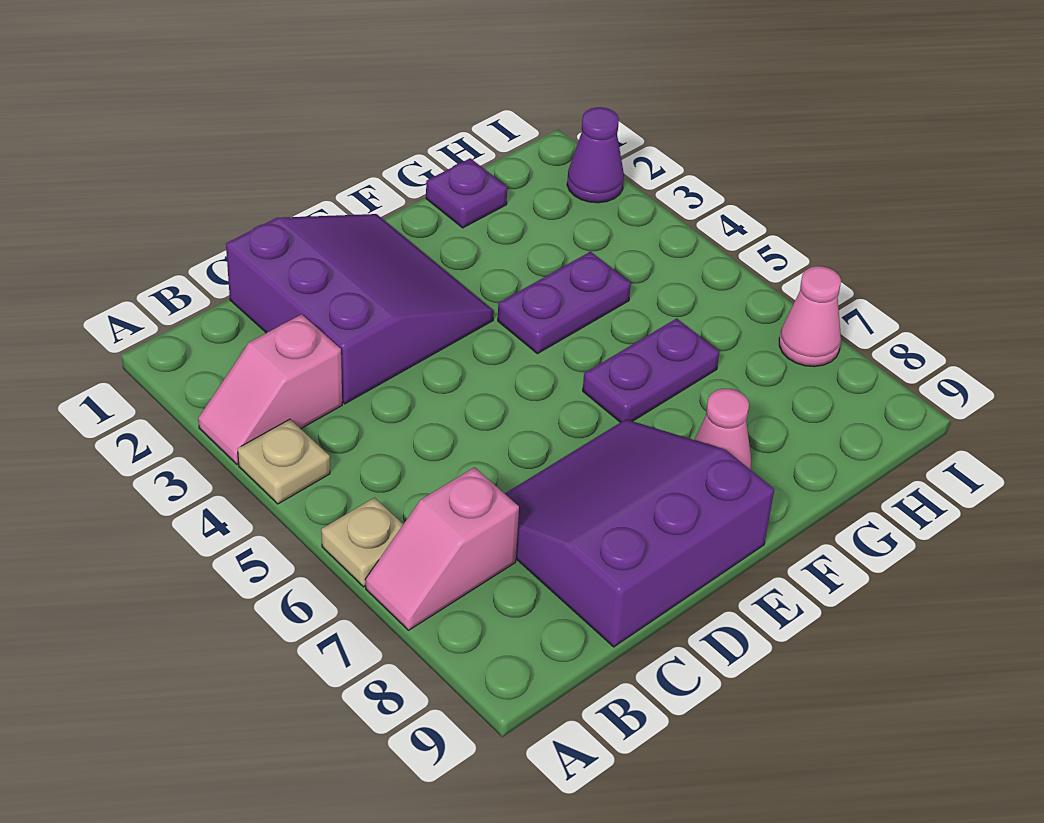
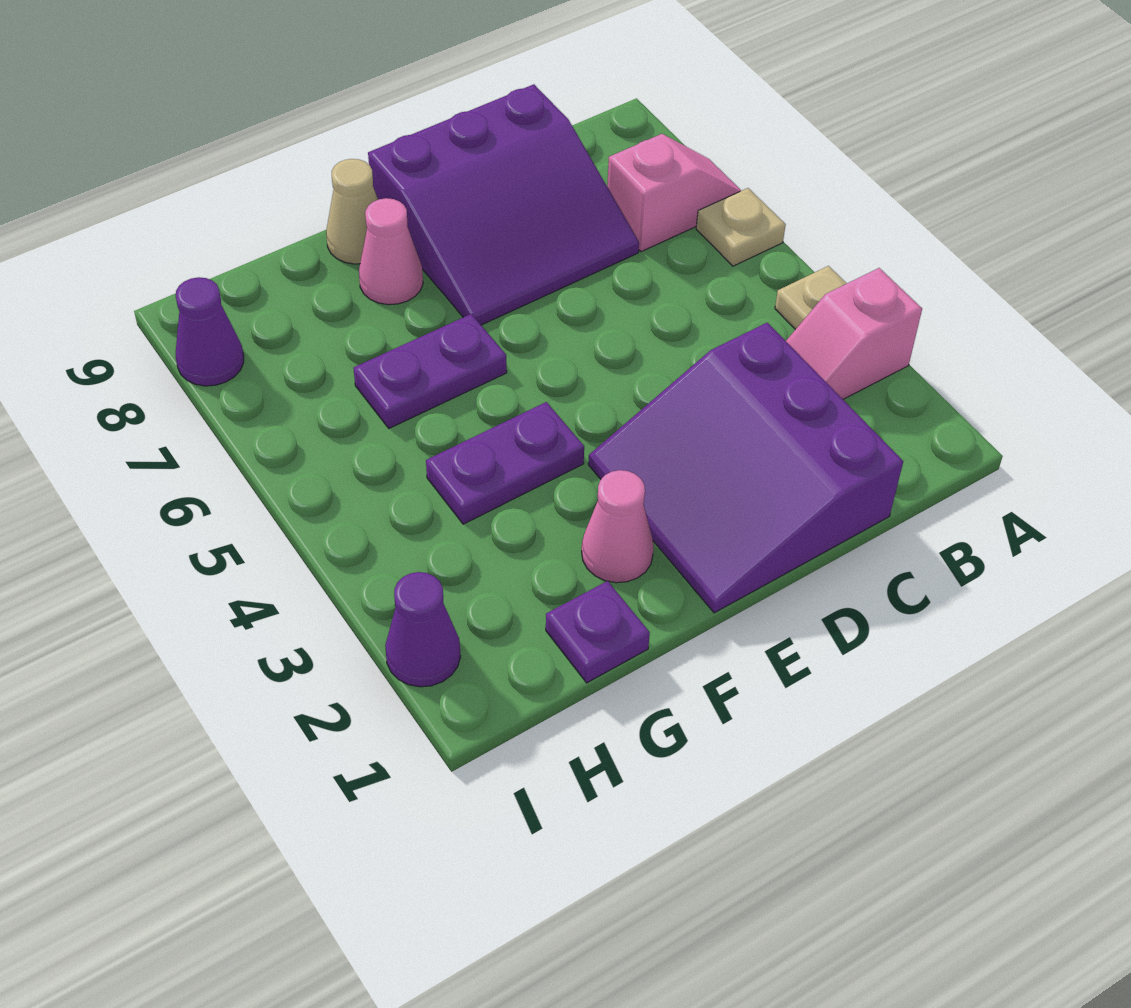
pink 1x2 slope [198,314,342,464] -> pink 1x2 slope turned to [786,268,922,399]
none -> tan 1x1 cone [326,159,378,264]
pink 1x1 cone [779,266,841,367] -> pink 1x1 cone moved to [582,470,654,583]
none -> purple 1x1 cone [176,277,244,386]

